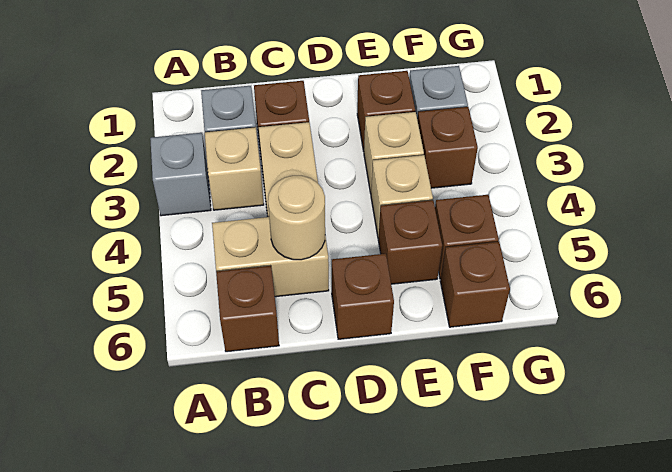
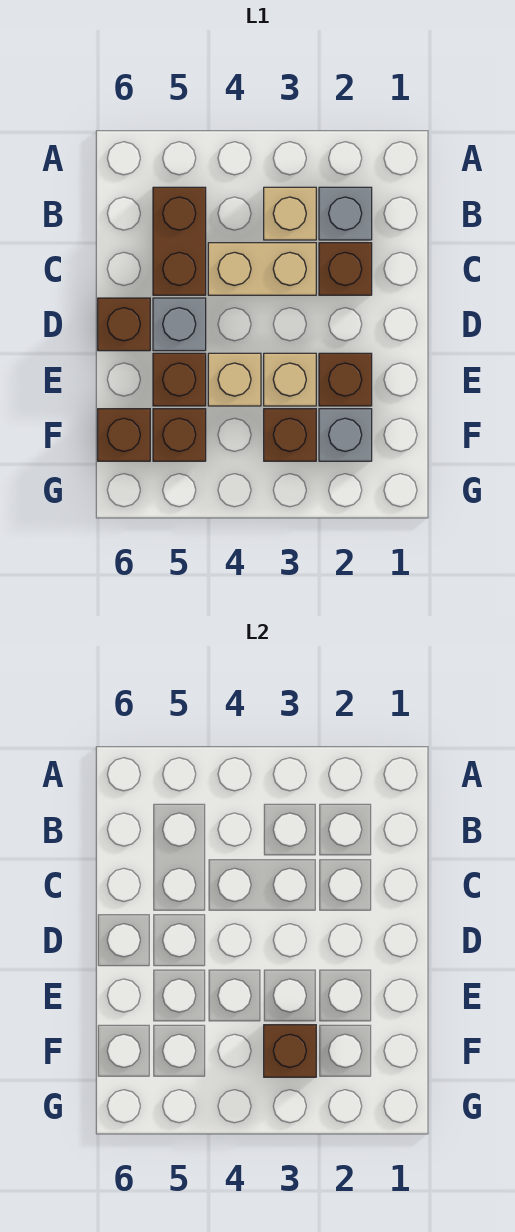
grey 1x1 brick [150,133,211,216] -> grey 1x1 brick moved to [153,298,206,351]
tan 1x2 brick [212,217,329,297] -> brown 1x2 brick [153,187,206,295]
brown 1x1 brick [216,266,279,352] -> brown 1x1 brick moved to [264,1025,316,1077]
tan 1x1 round brick [268,176,325,260] -> none

